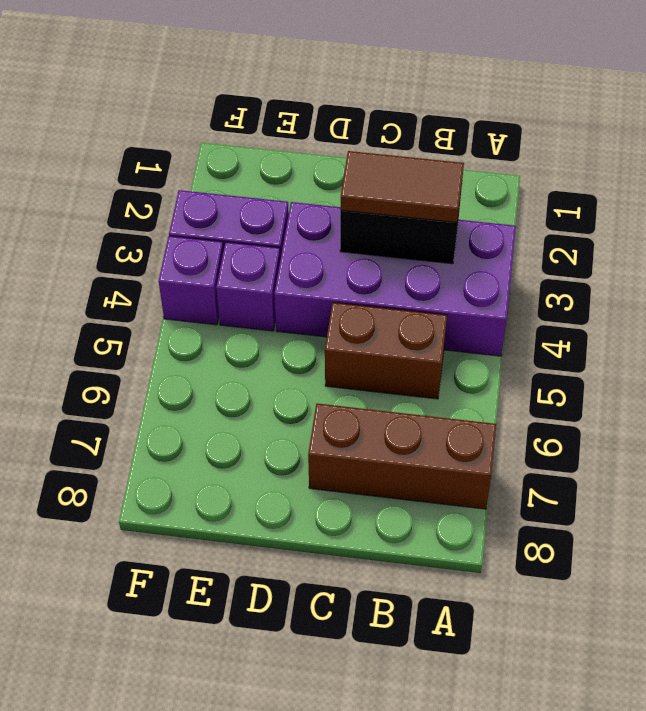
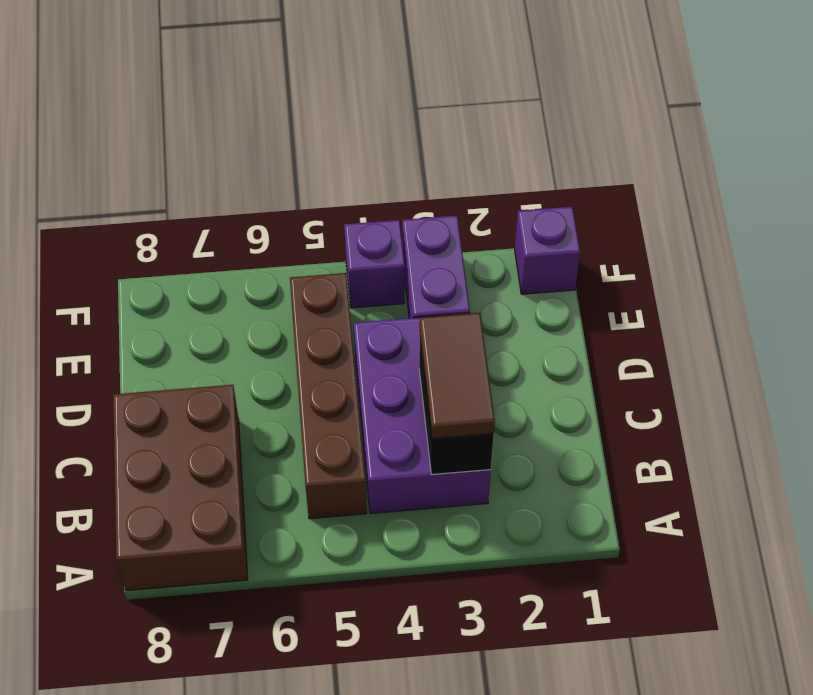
purple 2x4 brick [274,202,516,356] -> purple 2x3 brick [354,314,491,513]
brown 1x3 brick [308,404,496,509] -> brown 2x3 brick [113,385,248,591]
brown 1x2 brick [325,302,447,399] -> brown 1x4 brick [290,273,367,519]
purple 1x1 brick [216,242,280,331] -> purple 1x1 brick moved to [515,207,580,294]

